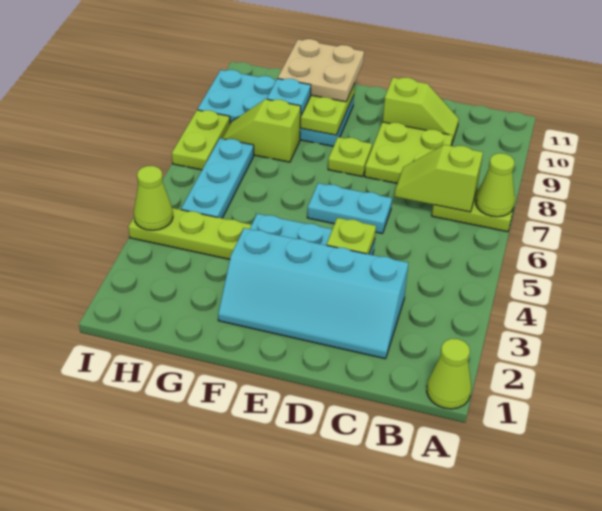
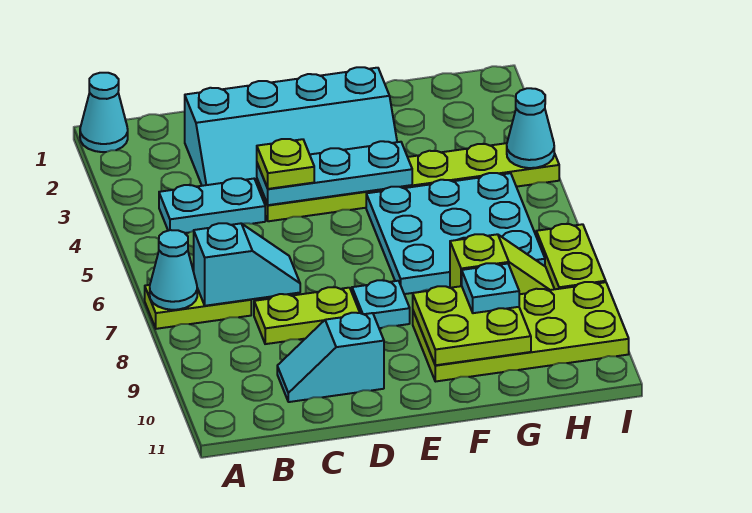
lime 1x1 cone [427,339,471,409] -> cyan 1x1 cone [80,73,128,152]
lime 1x1 cone [476,153,514,217] -> cyan 1x1 cone [150,230,197,310]
lime 1x2 slope [395,145,483,212] -> cyan 1x2 slope [194,223,300,306]
cyan 2x4 slope [218,228,408,359] -> cyan 2x4 slope turned to [185,67,397,186]
lime 2x2 plate [365,122,453,183] -> lime 1x2 plate [254,287,360,344]
lime 1x2 slope [383,78,459,143] -> cyan 1x2 slope [277,313,384,402]
cyan 1x2 plate [307,183,392,233] -> cyan 1x2 plate moved to [159,178,265,233]
lime 1x1 plate [328,137,372,177] -> cyan 1x1 plate [352,280,410,328]
cyan 2x4 plate [198,70,354,146] -> lime 2x4 plate [413,282,629,382]
tan 2x2 plate [278,39,364,102] -> none
cyan 1x3 plate [181,138,254,218] -> cyan 3x3 plate [366,173,545,294]
lime 1x1 cone [134,166,173,230] -> cyan 1x1 cone [507,88,554,168]

